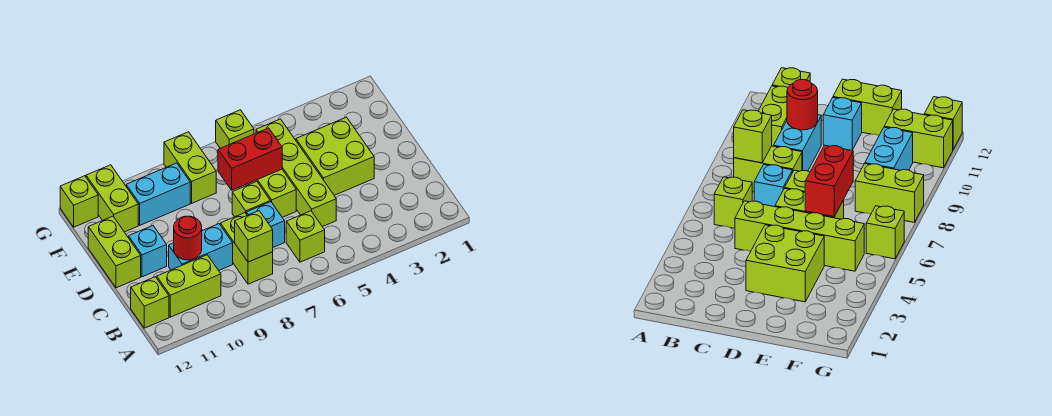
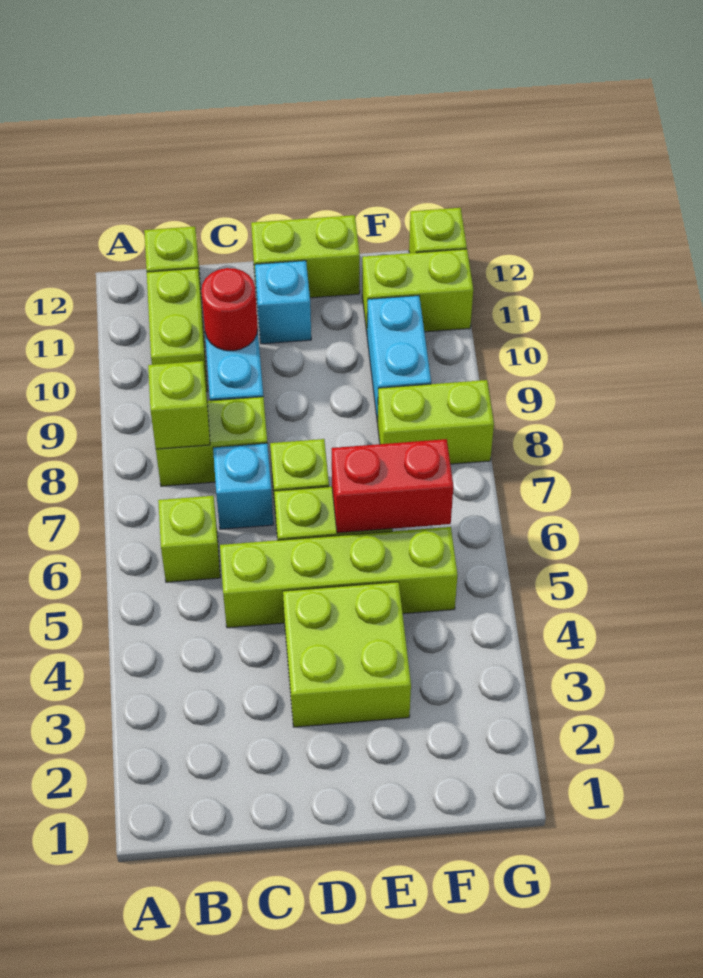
red 1x2 brick [218,128,282,190] -> red 1x2 brick turned to [332,439,453,533]
lime 1x1 brick [216,110,254,148] -> none

